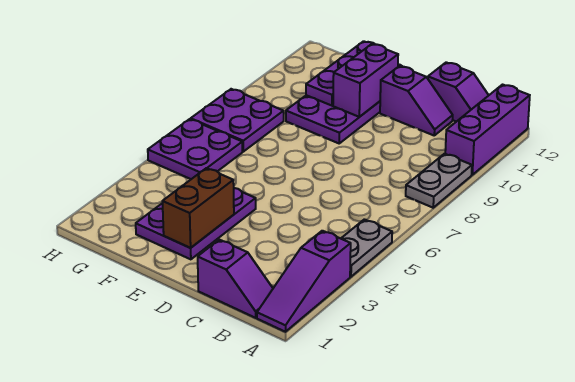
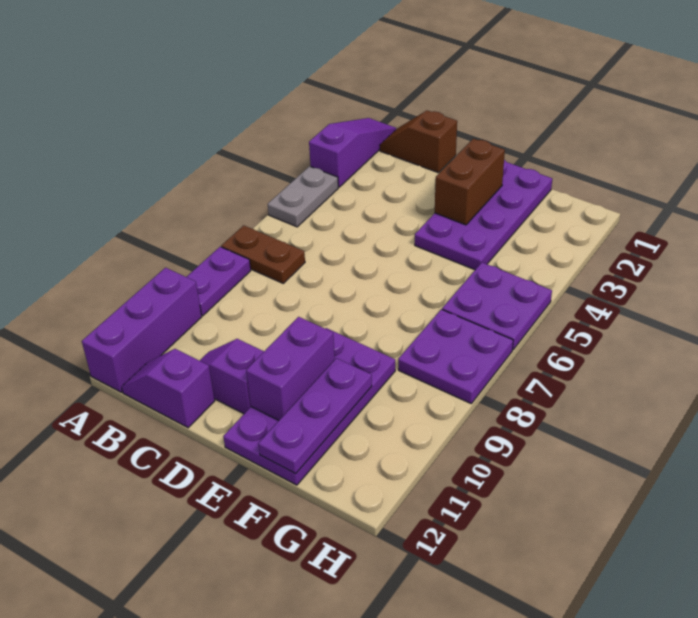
none -> brown 1x2 plate [221,225,305,283]
grey 1x2 plate [406,154,472,208] -> purple 1x2 plate [187,247,251,316]
purple 1x2 slope [198,240,273,318] -> brown 1x2 slope [380,110,457,173]
purple 2x3 plate [136,188,256,259] -> purple 2x4 plate [415,160,552,270]

